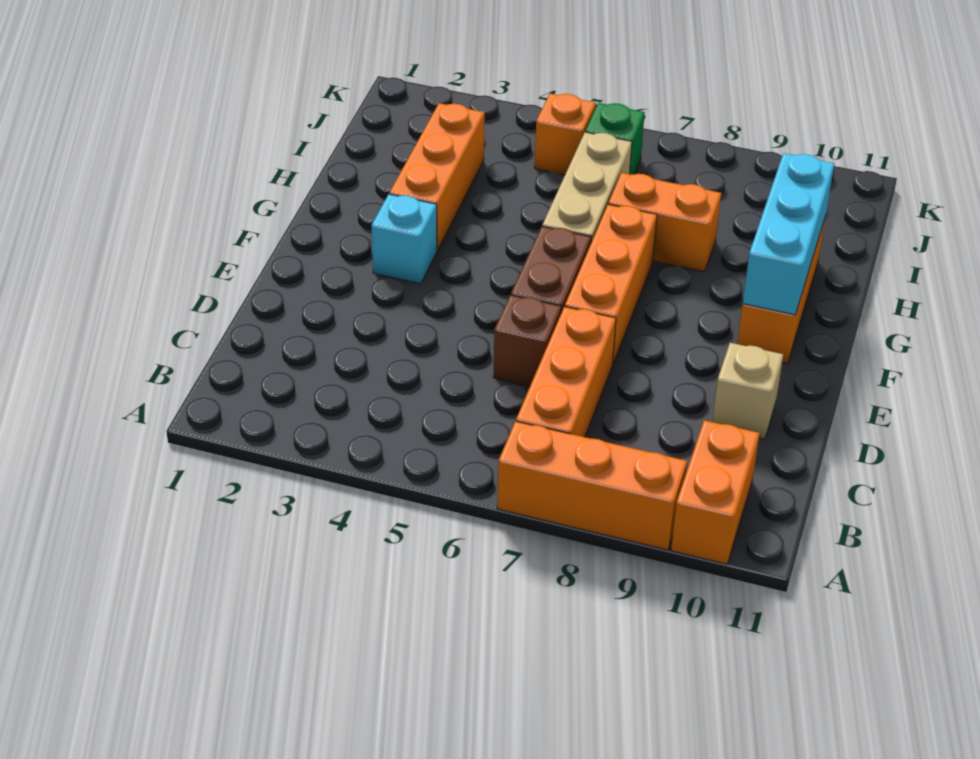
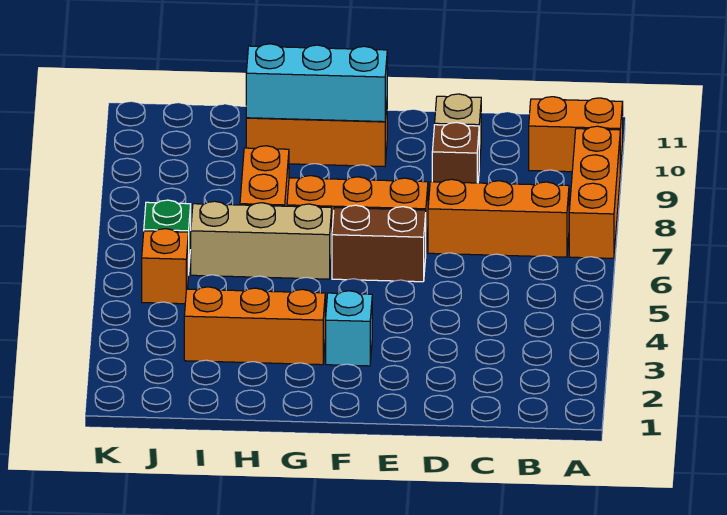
brown 1x1 brick [493,295,562,386] -> brown 1x1 brick moved to [432,122,479,183]

